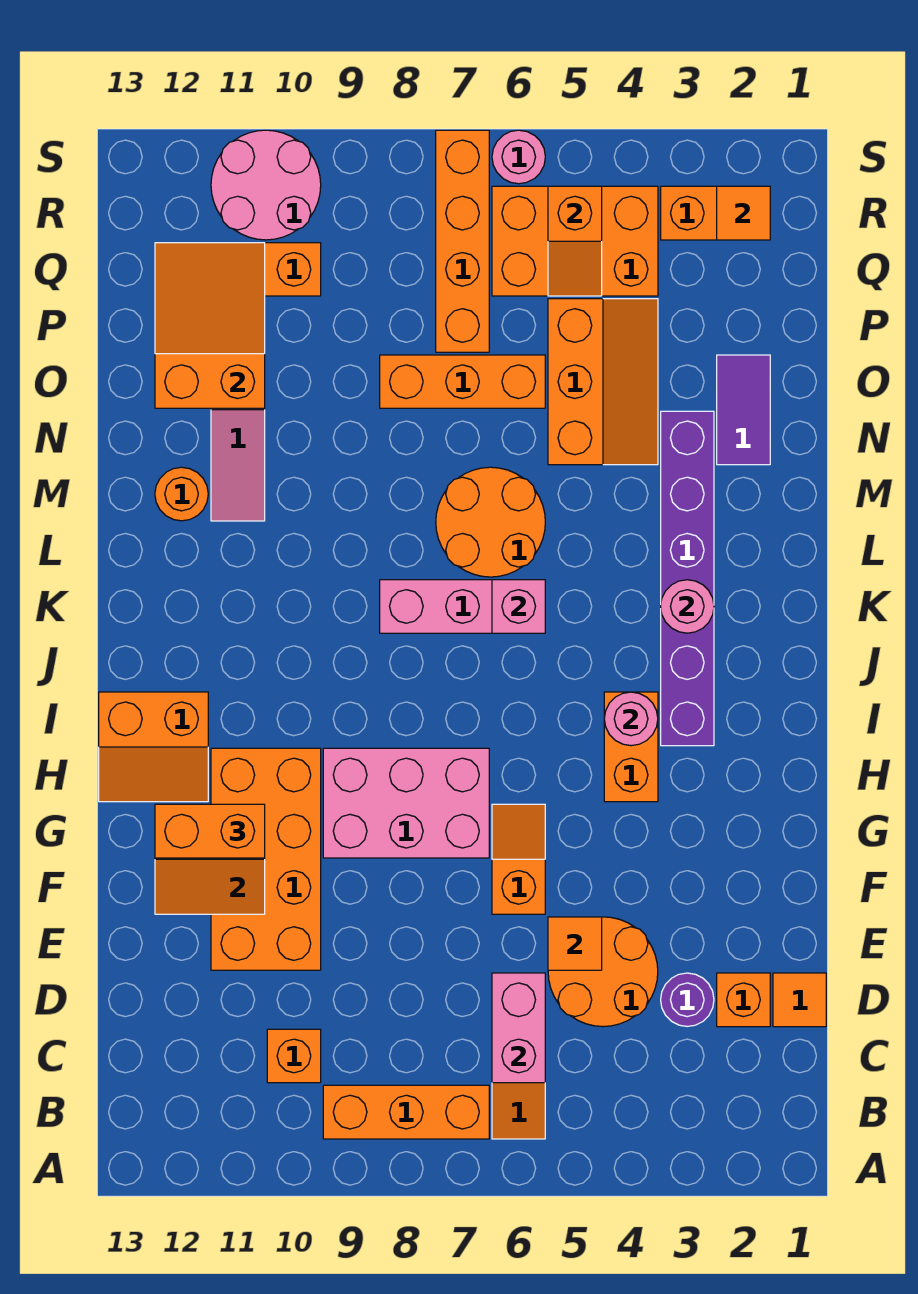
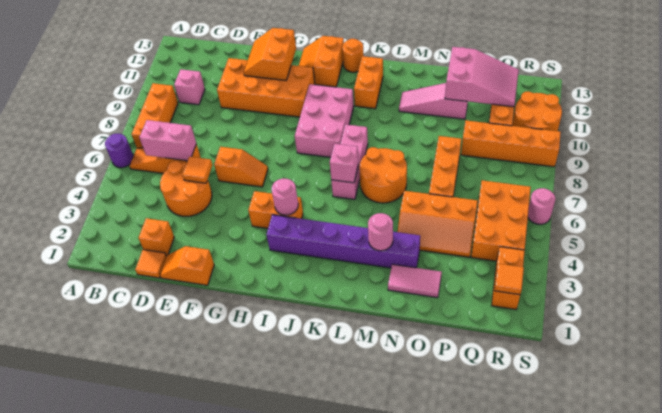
orange 1x1 brick [267,1029,321,1083] -> pink 1x1 brick [174,69,205,105]
purple 1x1 round brick [661,973,714,1027] -> purple 1x1 round brick moved to [105,134,133,168]
pink 2x3 brick [323,748,489,858] -> pink 2x3 brick moved to [295,84,354,157]
orange 1x2 brick [155,804,265,858] -> orange 1x2 brick moved to [354,56,383,109]
pink 1x1 round brick [661,580,714,633] -> pink 1x1 round brick moved to [368,213,393,251]
orange 1x1 round brick [155,467,208,521] -> orange 1x1 round brick moved to [342,39,364,72]
purple 1x2 tile [717,355,770,465] -> pink 1x2 tile [388,264,442,298]
orange 2x3 slope [155,243,265,408] -> pink 2x3 slope [445,47,519,107]
orange 1x4 brick [436,130,489,352] -> orange 1x4 brick moved to [461,120,561,167]
orange 1x2 slope [548,186,602,296] -> orange 1x2 slope moved to [160,246,214,285]
pink 2x2 round brick [211,130,321,240] -> orange 2x2 round brick [512,91,562,131]

